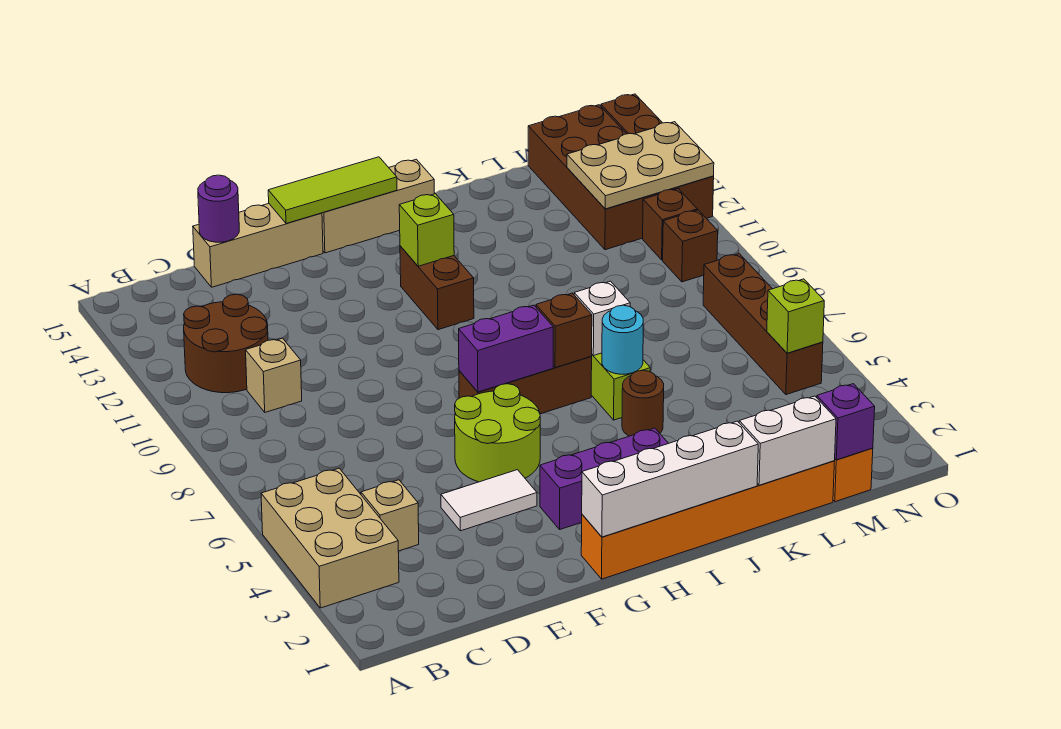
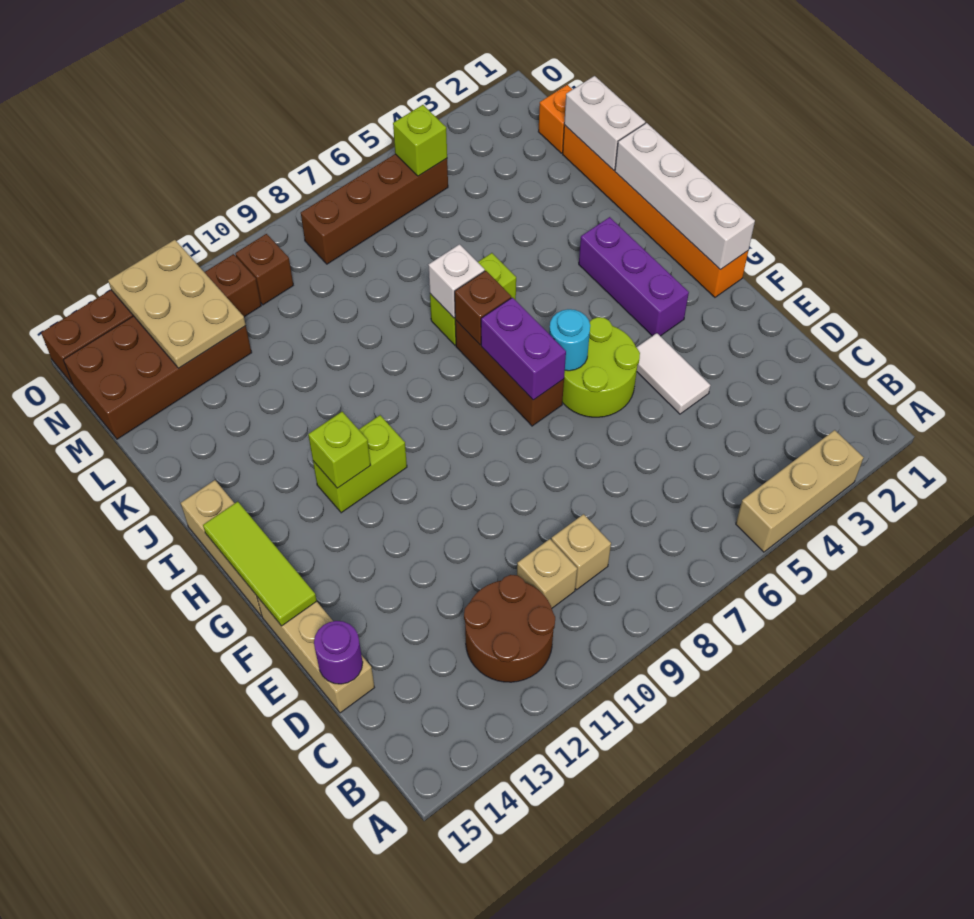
tan 2x3 brick [261,468,399,608] -> tan 1x3 brick [736,430,864,552]
tan 1x1 brick [361,480,419,551] -> tan 1x1 brick moved to [551,514,611,590]
brown 1x2 brick [400,246,474,330] -> lime 1x2 brick [313,415,407,513]
brown 1x1 round brick [622,370,664,436] -> none
cyan 1x1 round brick [602,305,643,374] -> cyan 1x1 round brick moved to [549,309,590,371]
purple 1x1 brick [817,384,875,460] -> none

